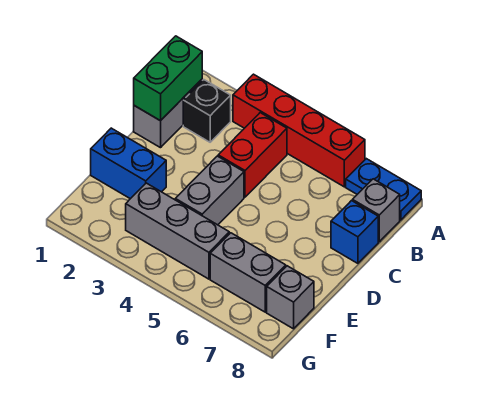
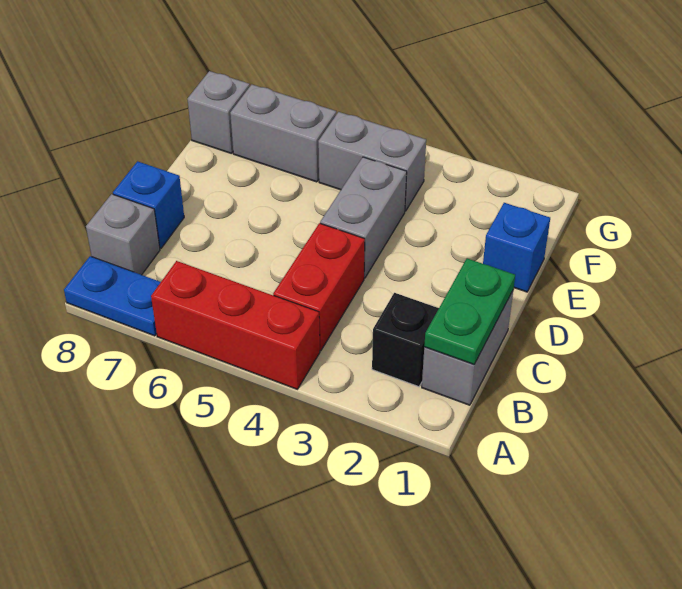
red 1x4 brick [233,74,365,187] -> red 1x3 brick [151,261,320,389]
green 1x2 brick [134,36,202,121] -> green 1x2 plate [424,258,515,364]
blue 1x2 brick [91,128,166,199] -> blue 1x1 brick [483,203,550,292]
grey 1x3 brick [126,183,229,279] -> grey 1x2 brick [318,112,426,211]

